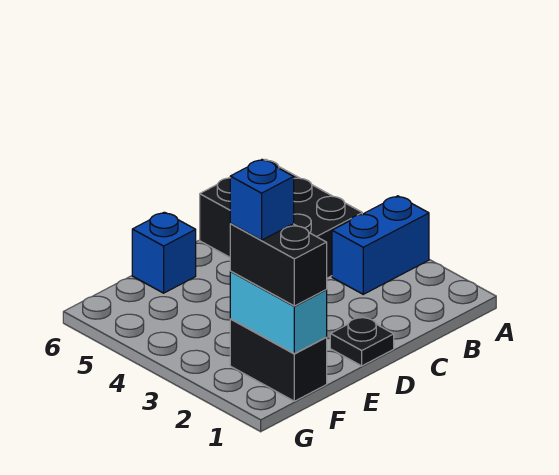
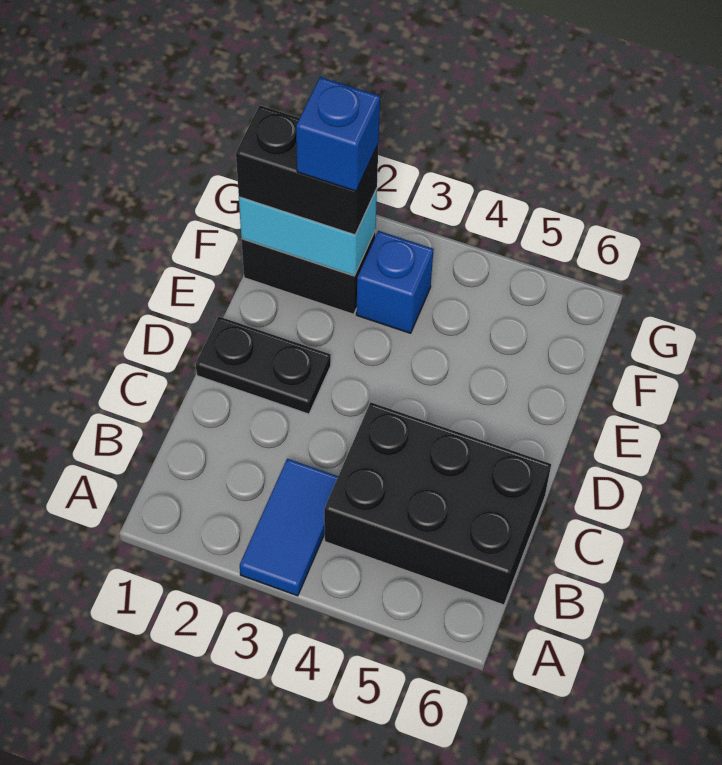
blue 1x2 brick [332,196,429,294] -> blue 1x2 tile [240,459,338,596]
black 1x1 plate [330,317,394,366] -> black 1x2 plate [196,317,331,414]
blue 1x1 brick [132,212,196,293] -> blue 1x1 brick moved to [356,231,434,333]

